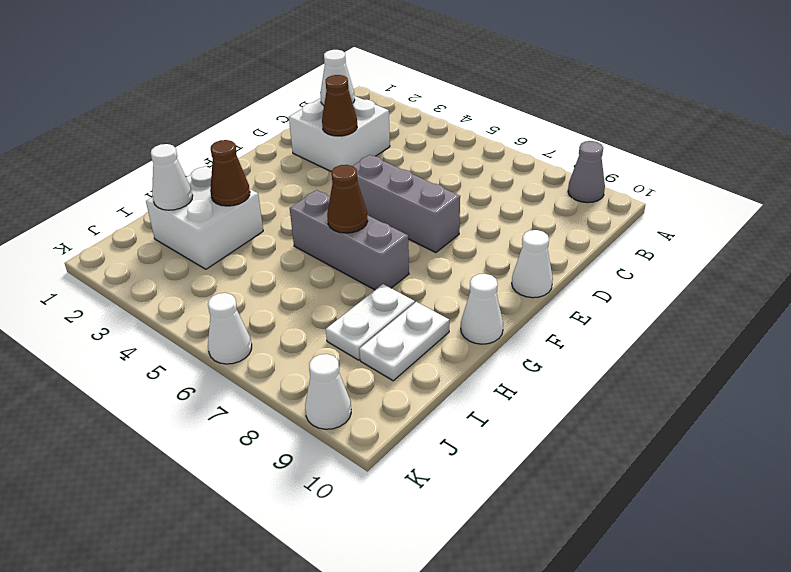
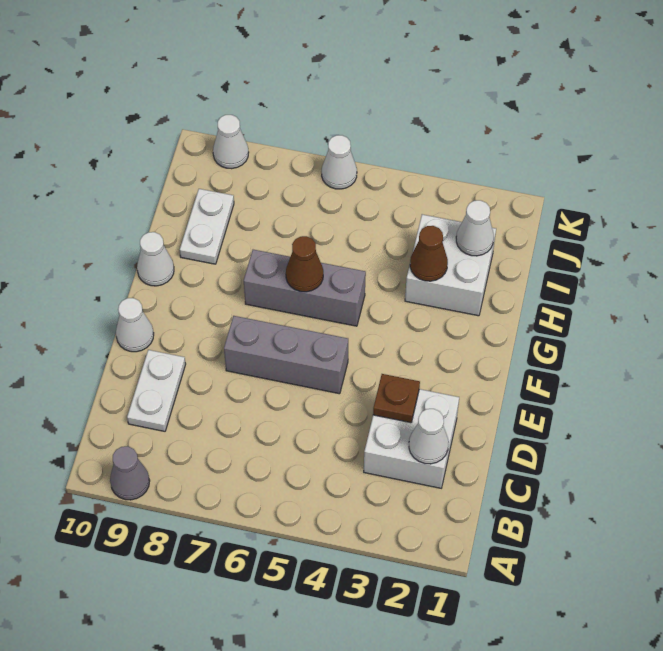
brown 1x1 cone [322,75,357,136] -> brown 1x1 plate [373,374,420,423]
white 1x2 plate [326,284,415,360] -> white 1x2 plate moved to [127,350,186,431]

